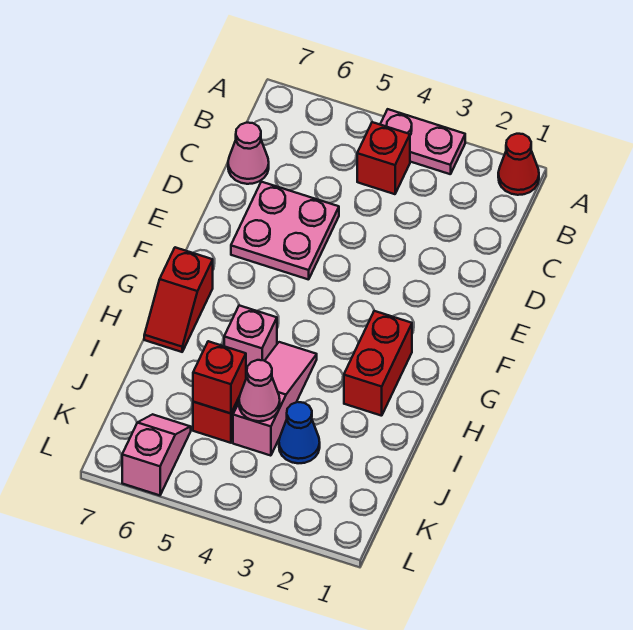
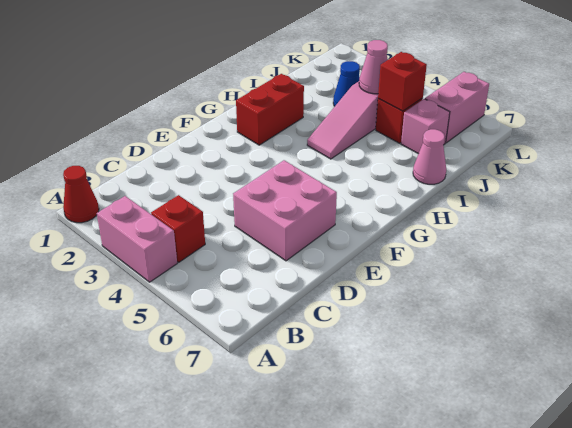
pink 1x2 plate [380,109,465,174] -> pink 1x2 brick [97,196,177,282]
pink 1x1 cone [228,123,269,184] -> pink 1x1 cone moved to [413,129,446,184]
pink 2x2 plate [231,182,339,280] -> pink 2x2 brick [233,160,337,261]
red 1x2 slope [144,247,213,352] -> none
pink 1x1 brick [224,305,277,373] -> pink 1x1 brick moved to [401,99,450,154]
pink 1x2 slope [122,414,191,495] -> pink 1x2 brick [425,72,489,143]

